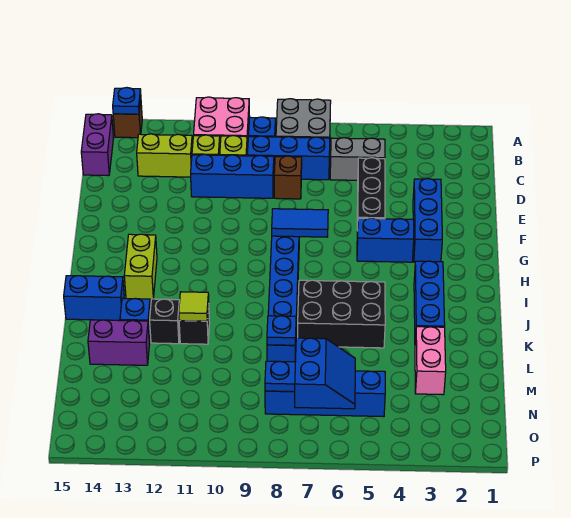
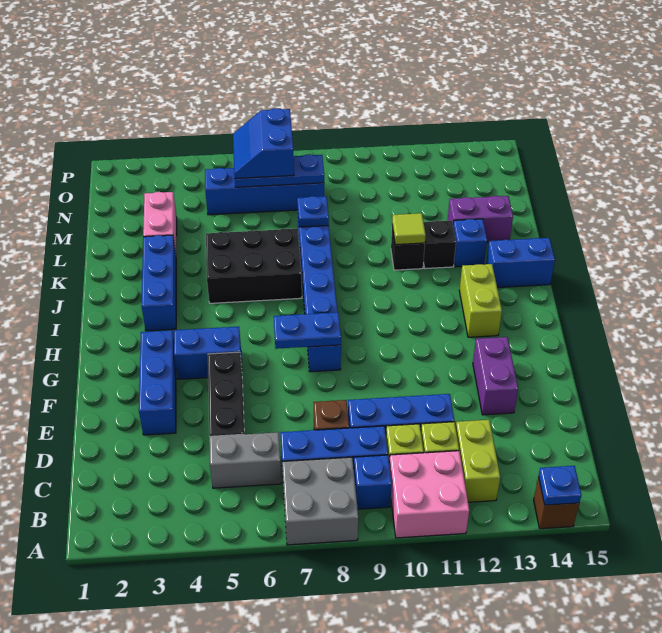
purple 1x2 brick [81,114,113,176] -> purple 1x2 brick moved to [473,337,518,415]
lime 1x2 brick [137,134,193,177] -> lime 1x2 brick turned to [456,420,500,502]
blue 1x2 tile [272,209,328,237] -> blue 1x2 plate [274,312,341,349]

